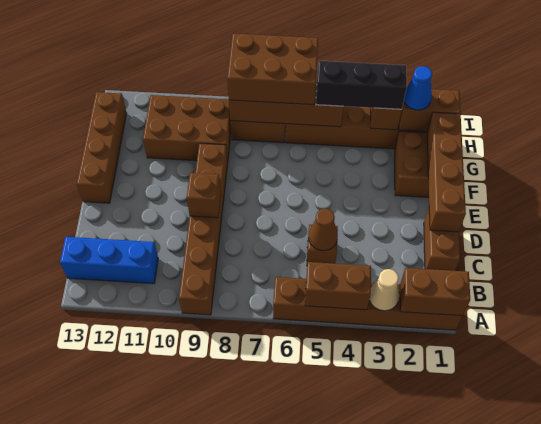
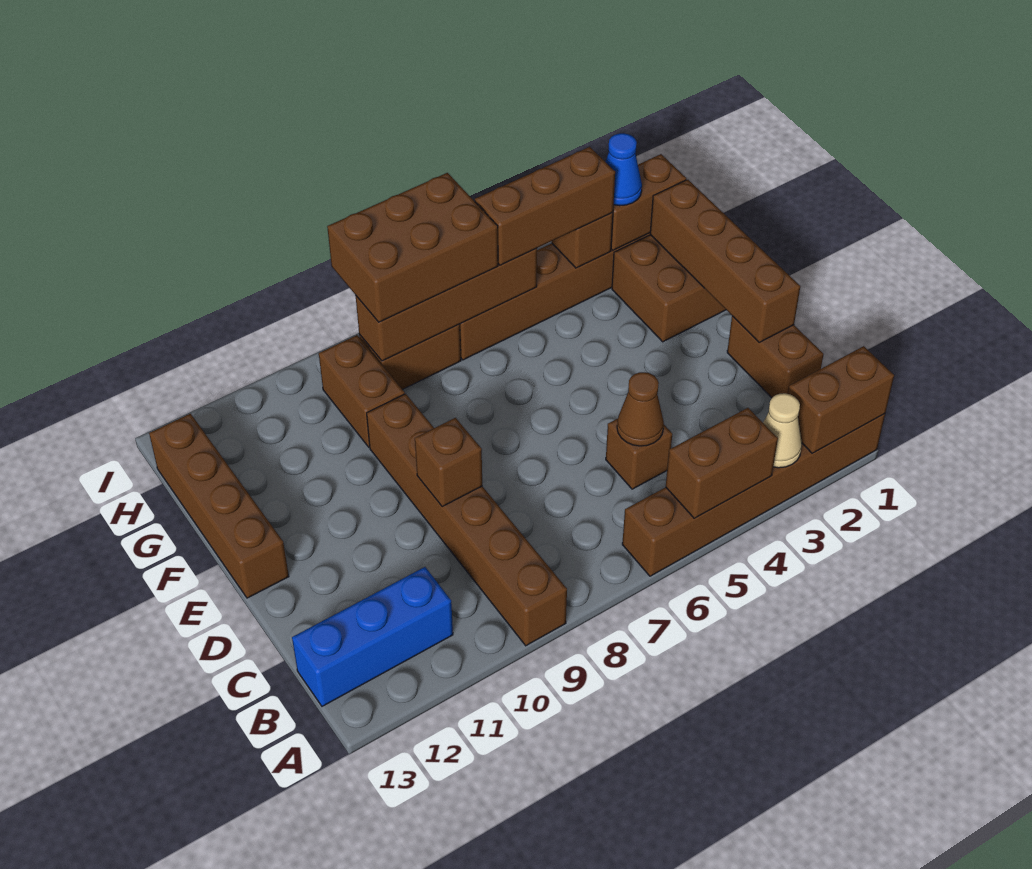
brown 2x3 brick [143,95,231,161] -> brown 1x2 brick [319,335,405,447]
black 1x3 brick [316,61,407,109] -> brown 1x3 brick [475,147,615,265]

